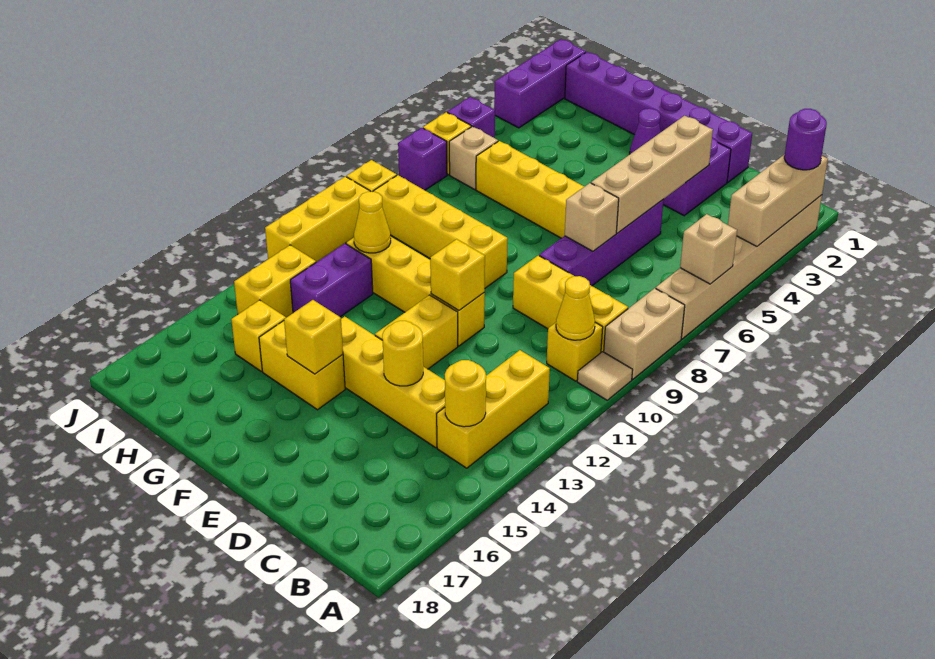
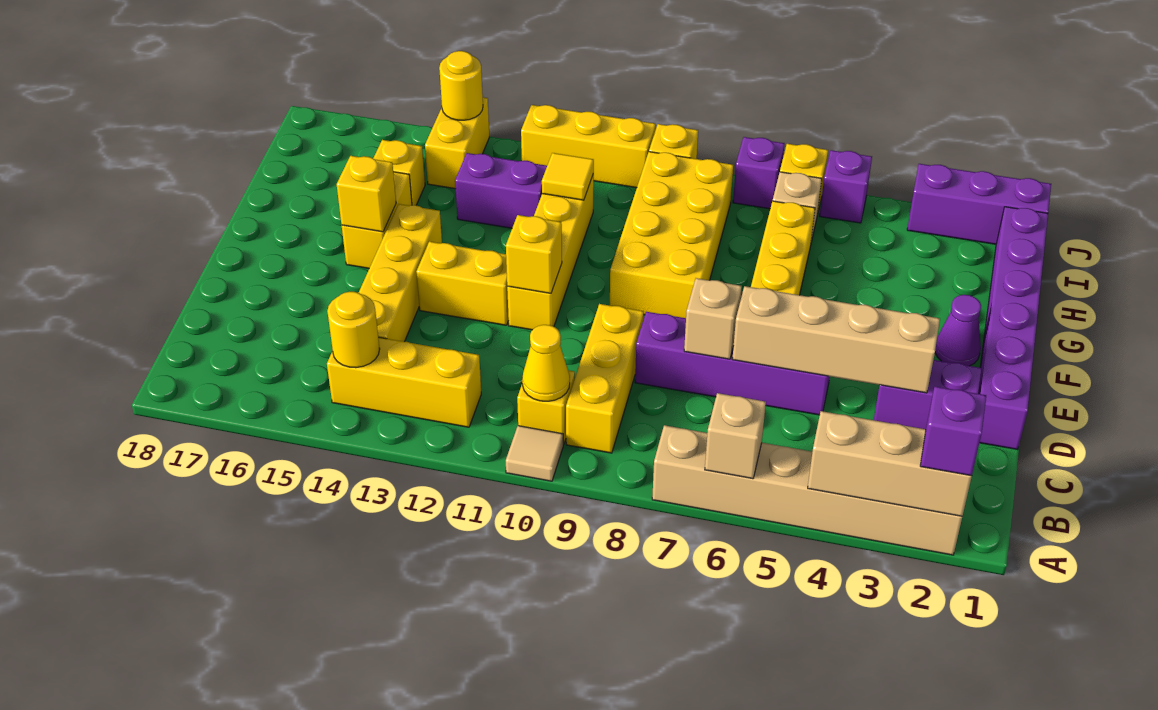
purple 1x1 round brick [784,109,827,170] -> purple 1x1 brick [920,387,986,476]
tan 1x2 brick [604,288,685,379] -> none
yellow 1x1 round brick [382,321,423,386] -> yellow 1x1 round brick moved to [439,51,483,120]
yellow 1x4 brick [373,175,508,288] -> yellow 2x4 brick [610,152,733,318]
yellow 1x1 cone [354,192,391,253] -> yellow 1x1 tile [542,153,594,200]
yellow 1x2 brick [234,245,316,318] -> yellow 1x2 brick turned to [425,97,489,189]

